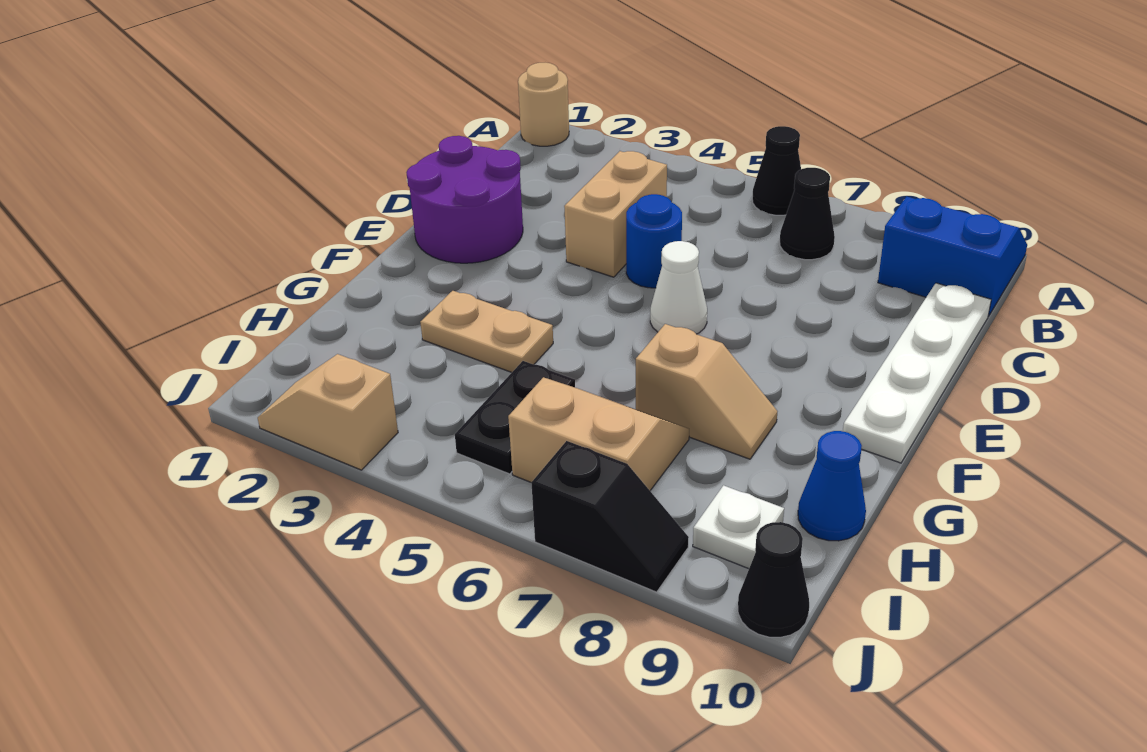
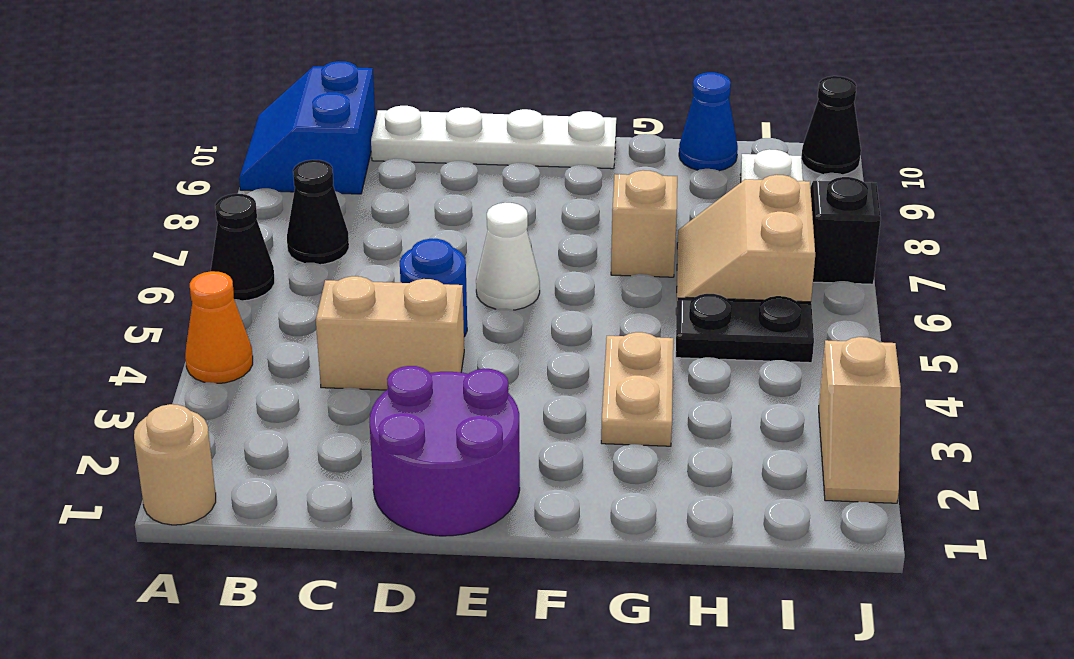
none -> orange 1x1 cone [185,271,253,383]

